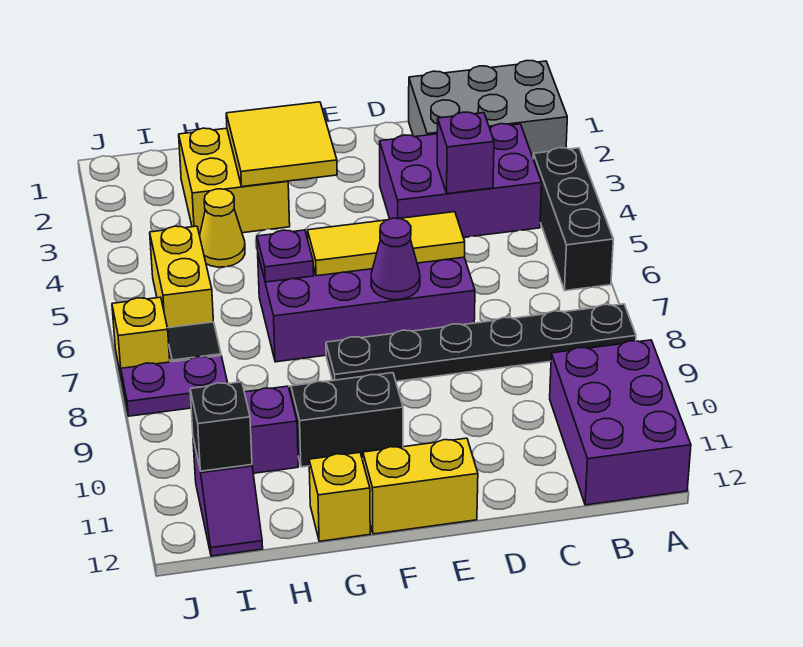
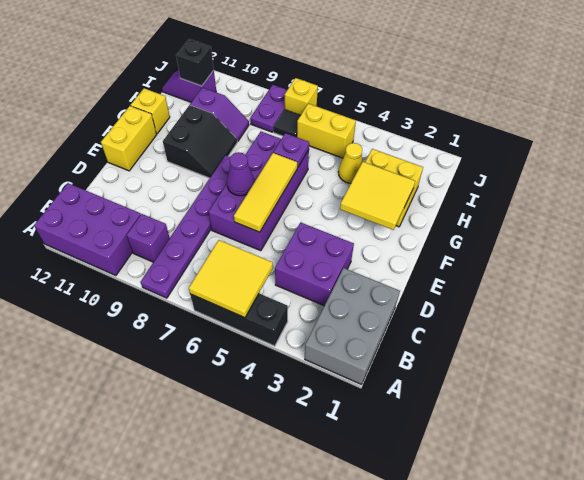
none -> yellow 2x2 tile [189,240,273,318]
black 1x6 plate [326,304,636,381] -> purple 1x6 plate [141,155,230,298]
purple 2x3 brick [380,124,542,237] -> purple 2x2 brick [275,222,354,306]
purple 1x1 brick [437,112,494,194] -> purple 1x1 brick moved to [127,214,170,262]

